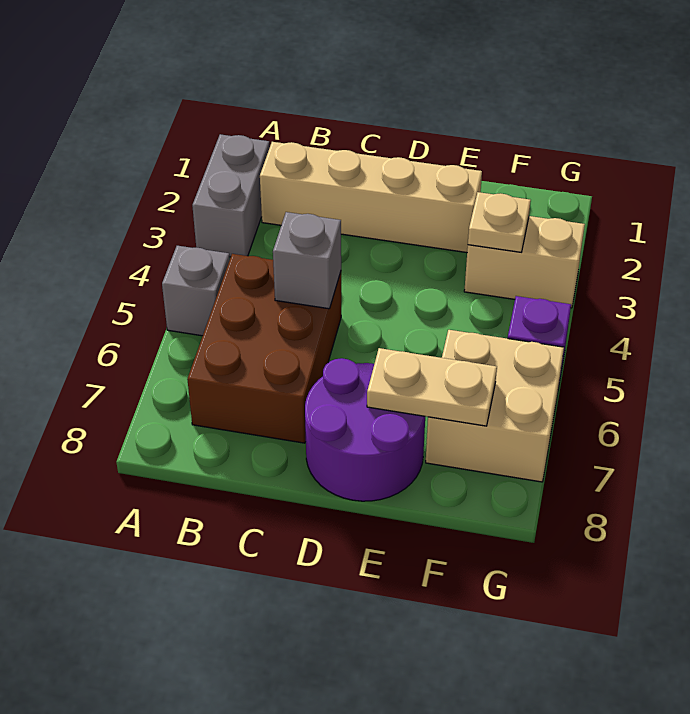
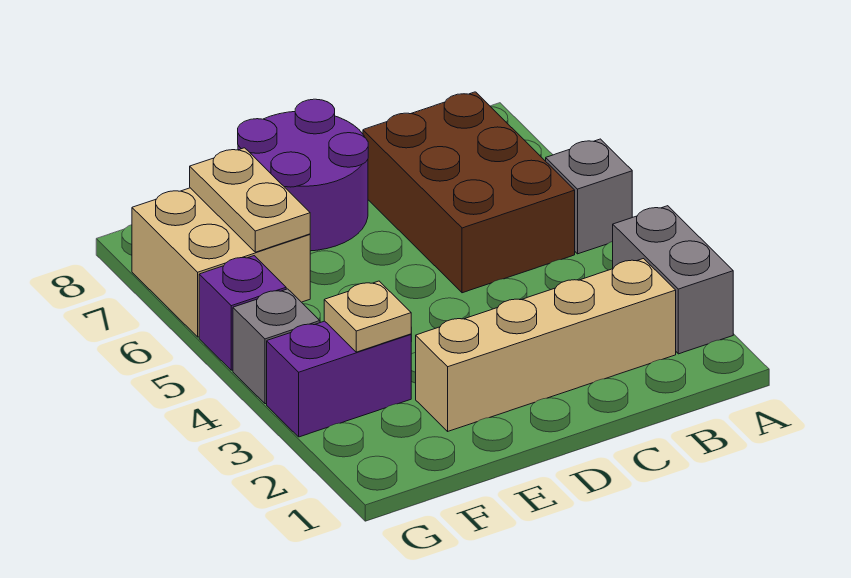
grey 1x1 brick [273,212,341,309] -> grey 1x1 brick moved to [233,289,320,404]
tan 1x2 plate [367,348,497,426] -> tan 1x2 plate turned to [190,148,310,252]
tan 1x2 brick [464,216,585,308] -> purple 1x2 brick [267,321,411,437]

